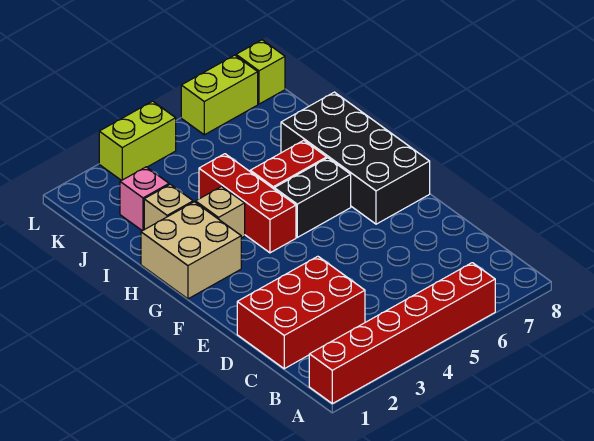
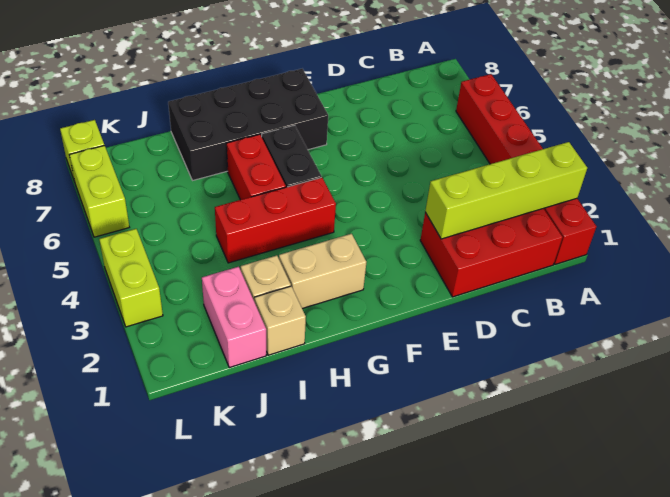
none -> lime 1x4 brick [425,142,587,239]
red 2x3 brick [237,256,365,369] -> red 2x3 brick turned to [420,208,563,297]
tan 2x2 brick [141,202,241,299] -> tan 1x2 brick [279,234,366,309]
tan 1x1 brick [196,186,245,238] -> tan 1x1 brick moved to [255,286,306,355]
pink 1x1 brick [120,167,169,231] -> pink 1x2 brick [202,267,266,368]

